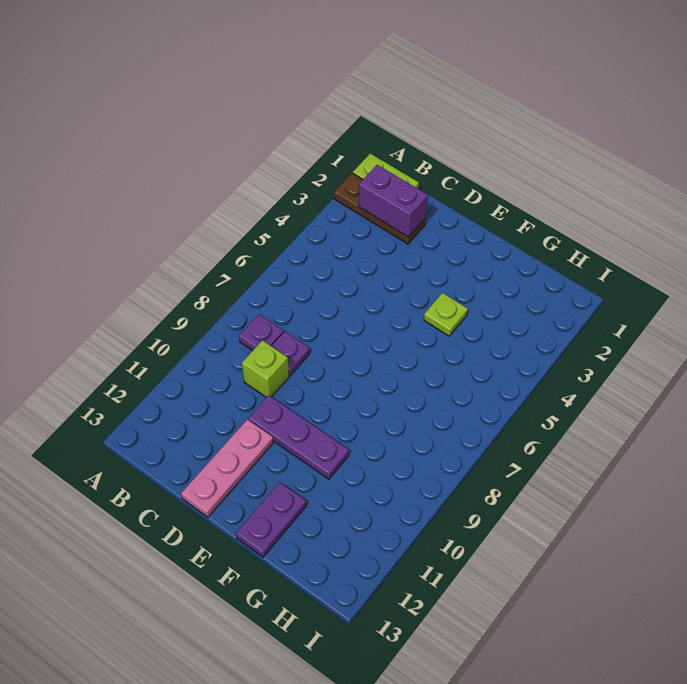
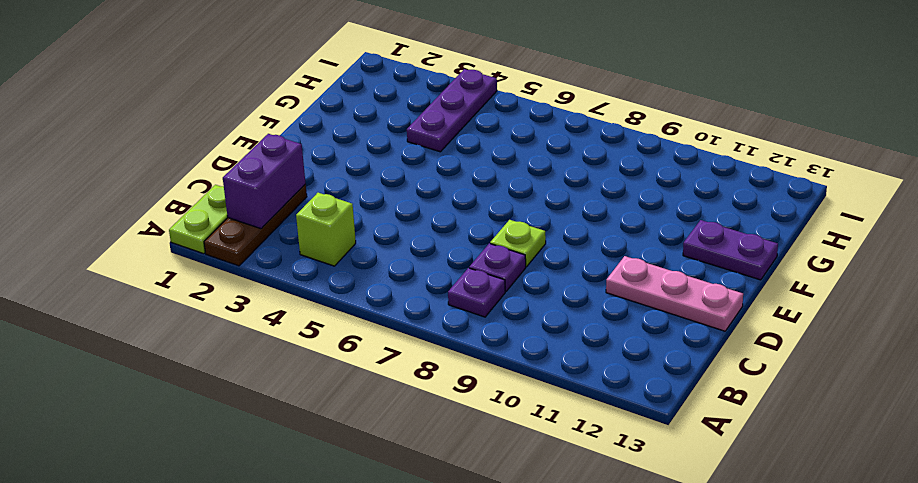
lime 1x1 brick [242,340,289,398] -> lime 1x1 brick moved to [296,193,356,266]
purple 1x3 plate [248,396,349,479] -> purple 1x3 plate moved to [407,69,497,152]
lime 1x1 plate [424,293,468,336] -> lime 1x1 plate moved to [490,220,546,267]

